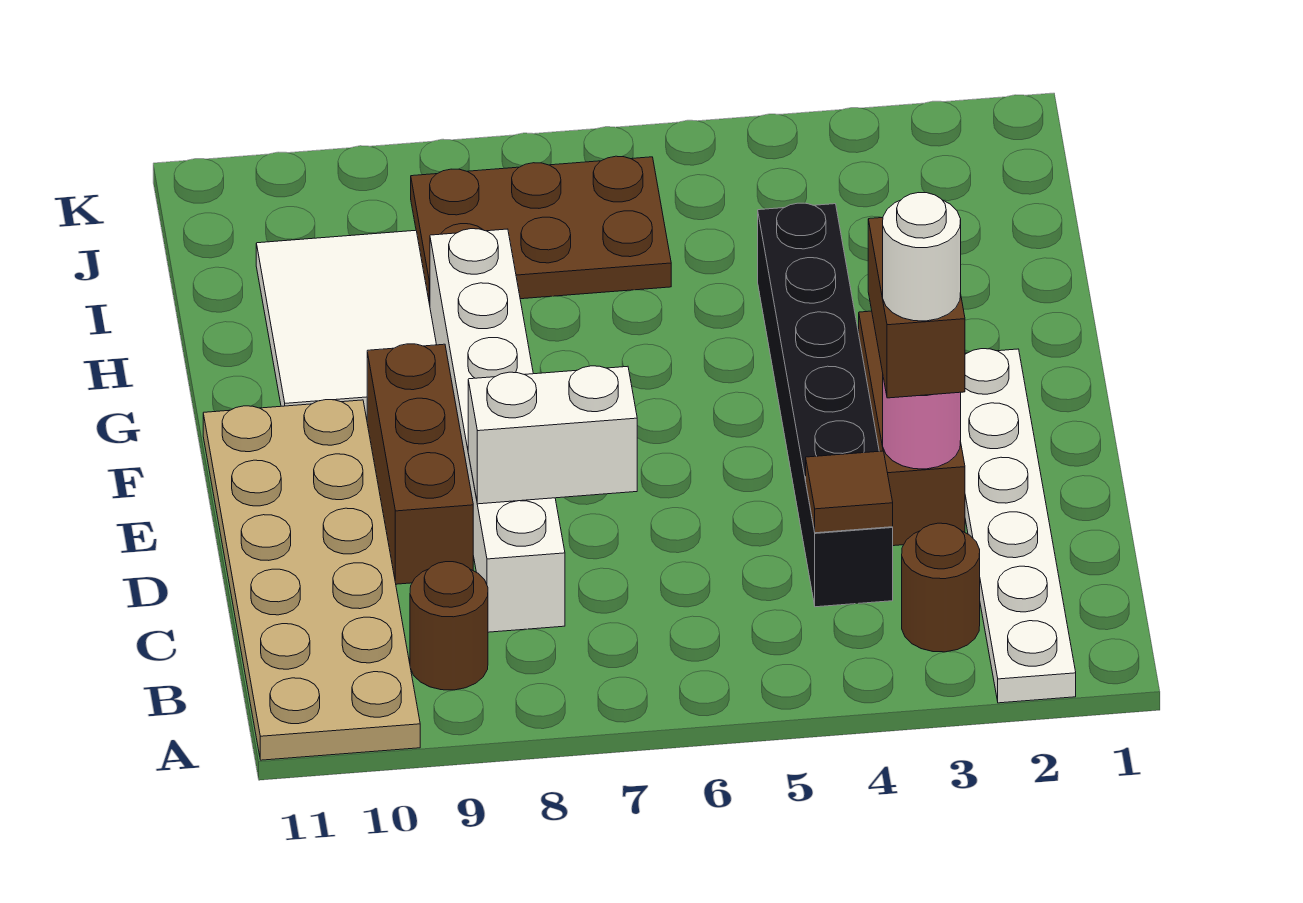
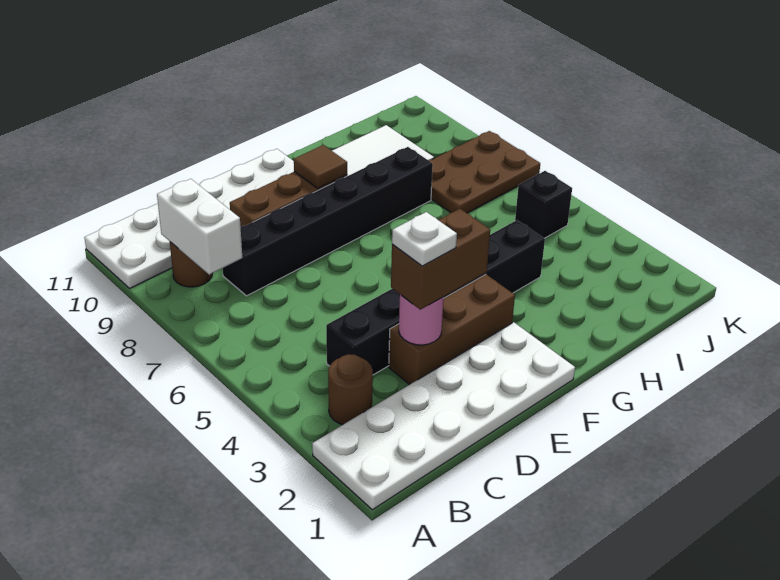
white 1x6 plate [960,349,1076,703] -> white 2x6 plate [312,322,575,510]
tan 2x6 plate [203,400,420,760] -> white 2x6 plate [84,149,294,288]
brown 1x1 tile [806,451,893,533] -> brown 1x1 tile moved to [294,145,347,189]
white 1x6 brick [430,229,565,632] -> black 1x6 brick [223,147,433,296]
white 1x1 round brick [883,193,961,321] -> white 1x1 plate [392,212,457,266]
white 1x2 brick [468,366,637,504] -> white 1x2 brick moved to [157,179,242,275]
brown 2x3 plate [411,156,671,305] -> brown 2x3 plate turned to [429,131,540,213]
none -> black 1x1 brick [515,171,572,238]

